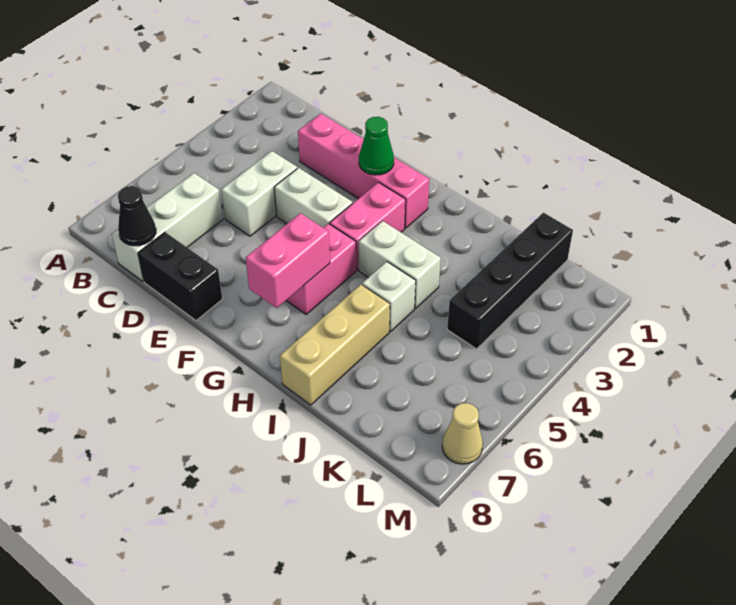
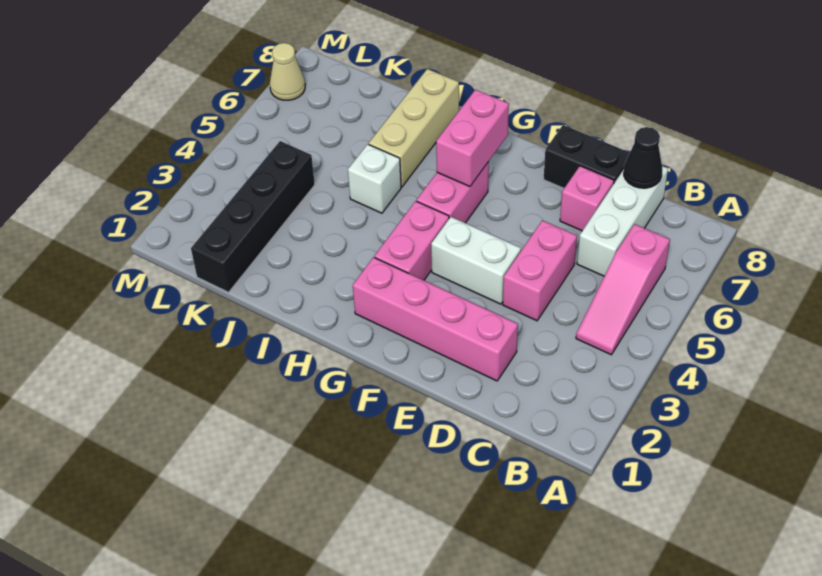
none -> pink 1x3 slope [576,224,670,355]
white 1x2 brick [221,151,297,236] -> pink 1x2 brick [503,220,577,321]
none -> pink 1x1 brick [560,166,614,231]
green 1x1 cone [359,117,394,175] -> none
white 1x2 brick [359,221,441,309] -> none

